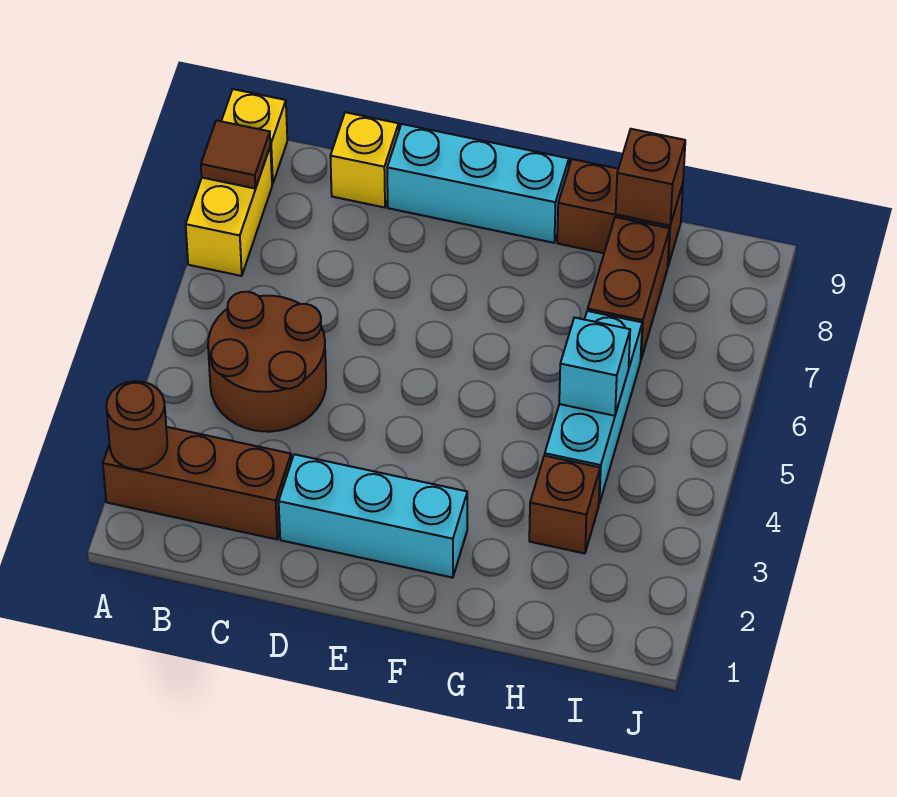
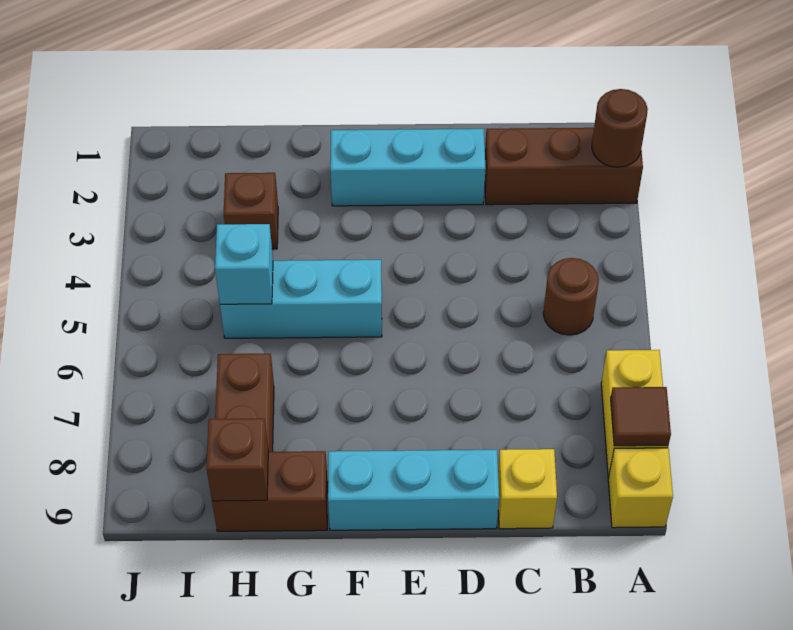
brown 2x2 round brick [208,292,326,432] -> brown 1x1 round brick [543,258,599,335]
cyan 1x3 brick [545,311,642,504] -> cyan 1x3 brick turned to [220,260,382,338]

